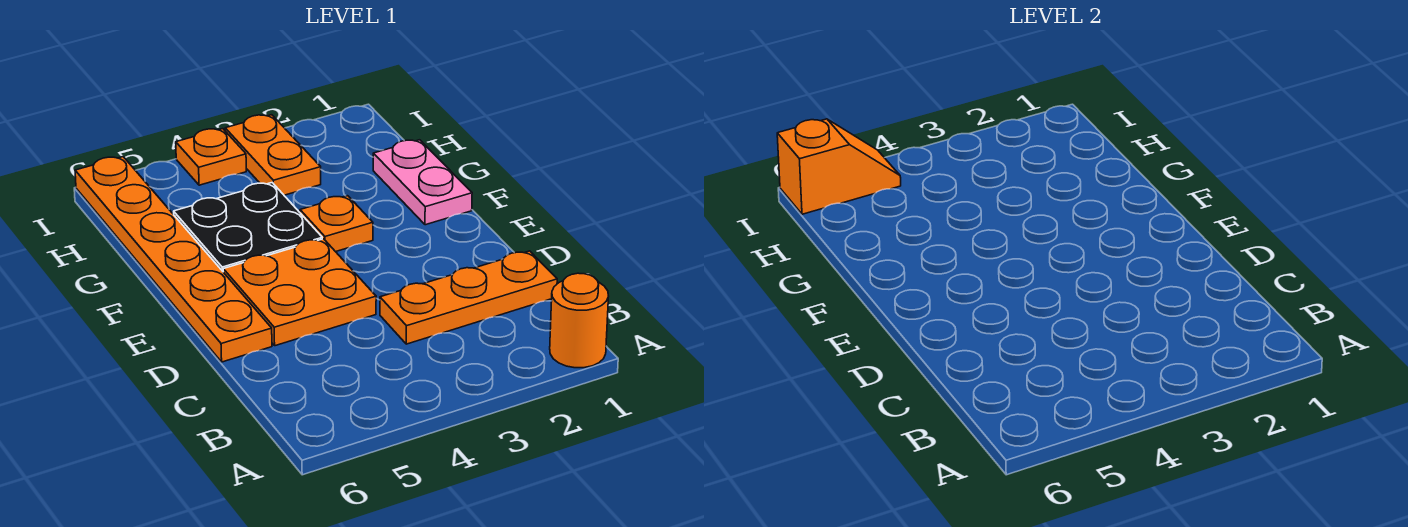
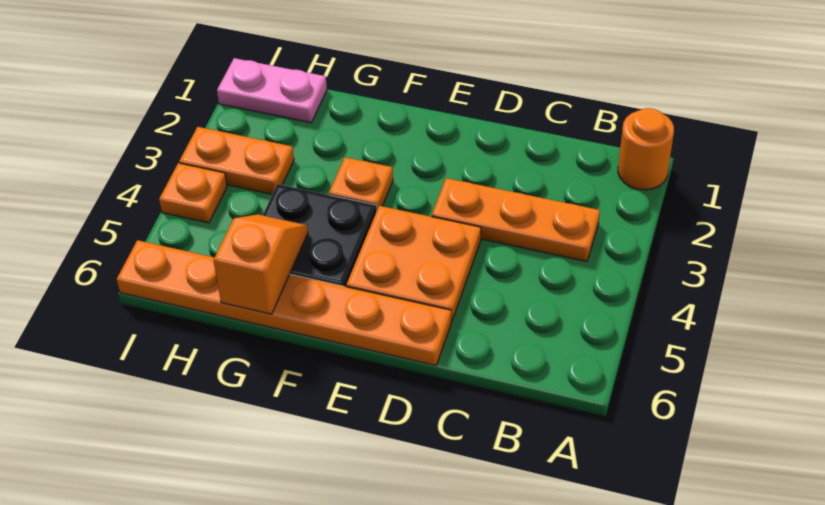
orange 1x3 plate [380,251,557,344] -> orange 1x3 plate turned to [432,178,600,262]
pink 1x2 plate [373,140,472,225] -> pink 1x2 plate moved to [217,58,327,123]
orange 1x2 slope [777,119,901,214] -> orange 1x2 slope moved to [214,214,308,314]

